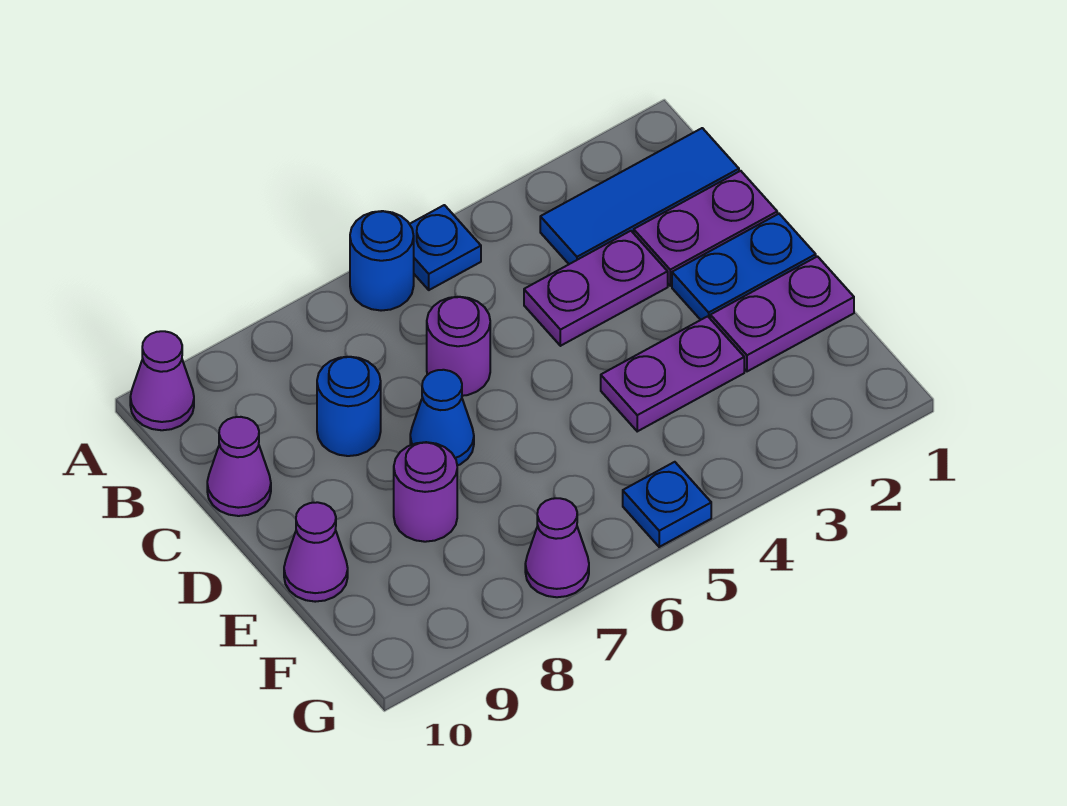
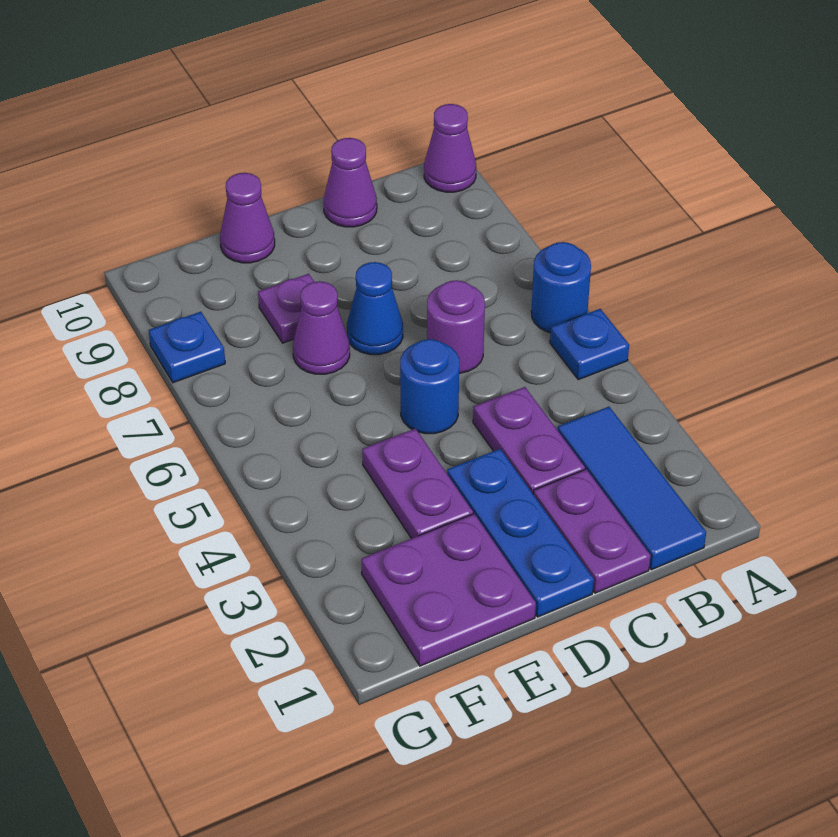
blue 1x1 round brick [317,357,381,456] -> blue 1x1 round brick moved to [400,339,459,434]
blue 1x2 plate [672,214,816,320] -> blue 1x3 plate [447,449,594,617]
purple 1x2 plate [710,256,854,371] -> purple 2x2 plate [361,514,536,666]
purple 1x1 round brick [394,442,457,542] -> purple 1x1 plate [258,274,314,343]
blue 1x1 plate [623,462,711,547] -> blue 1x1 plate moved to [149,312,225,383]
purple 1x1 cone [525,498,589,597] -> purple 1x1 cone moved to [293,281,350,374]

